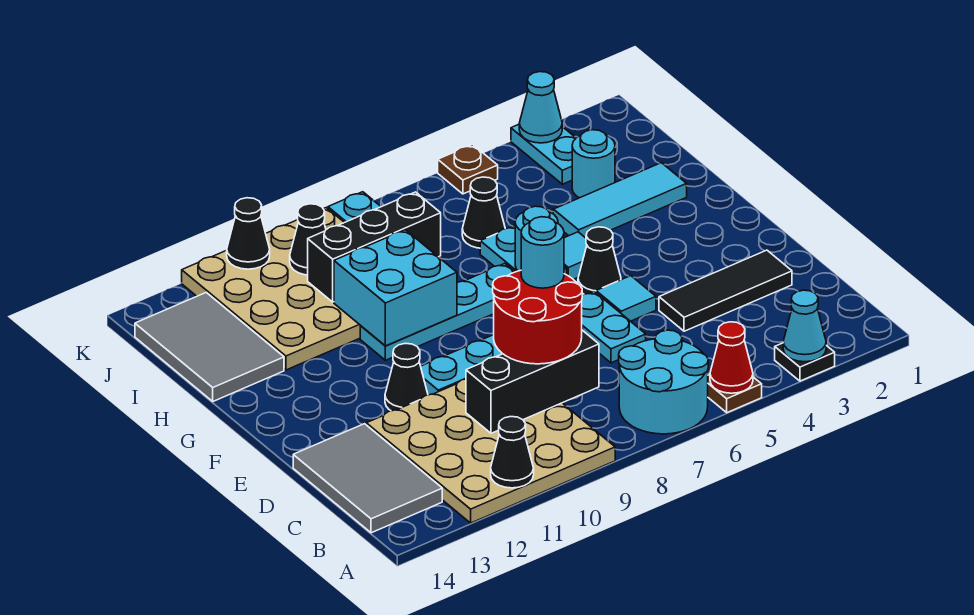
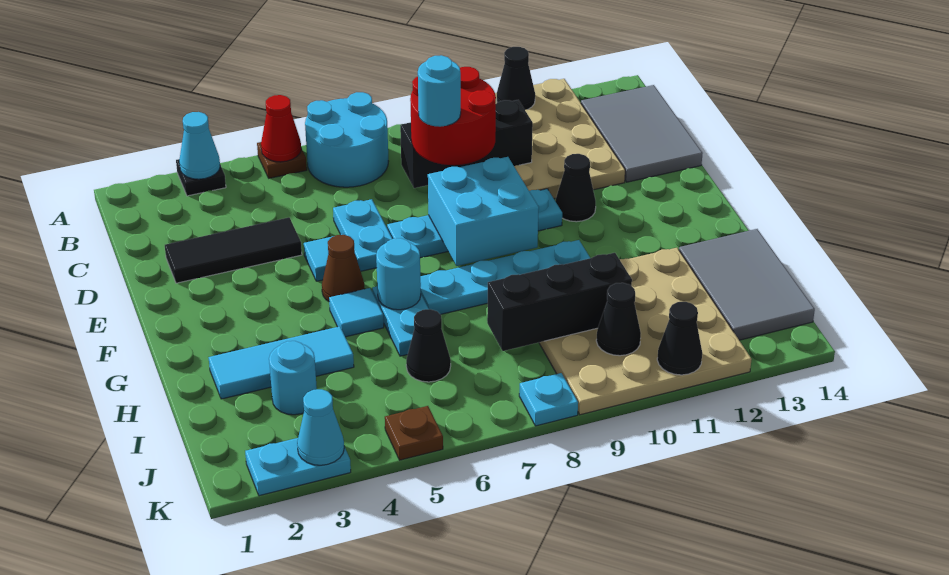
black 1x1 cone [578,227,621,294] -> brown 1x1 cone [322,235,364,301]
cyan 2x2 brick [334,230,457,346] -> cyan 2x2 brick moved to [428,157,539,266]
cyan 1x2 plate [511,124,576,184] -> cyan 1x2 plate turned to [245,438,351,496]

